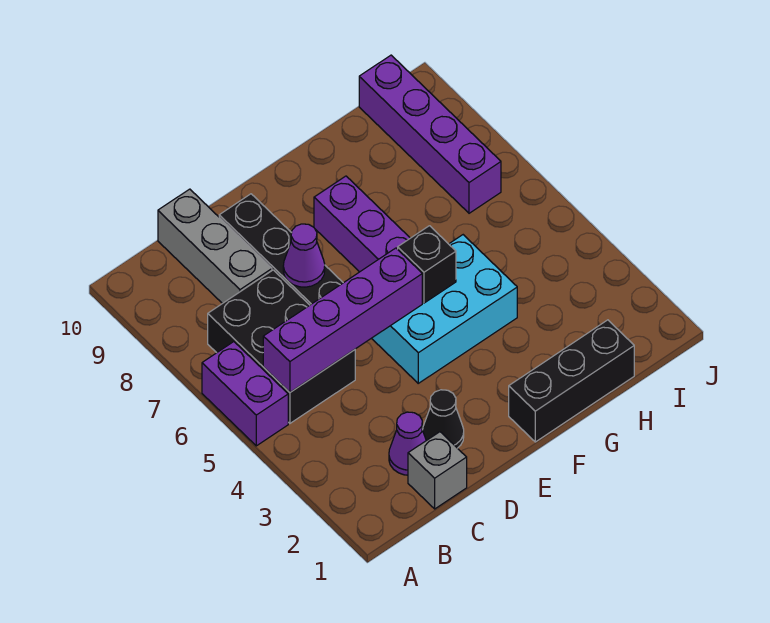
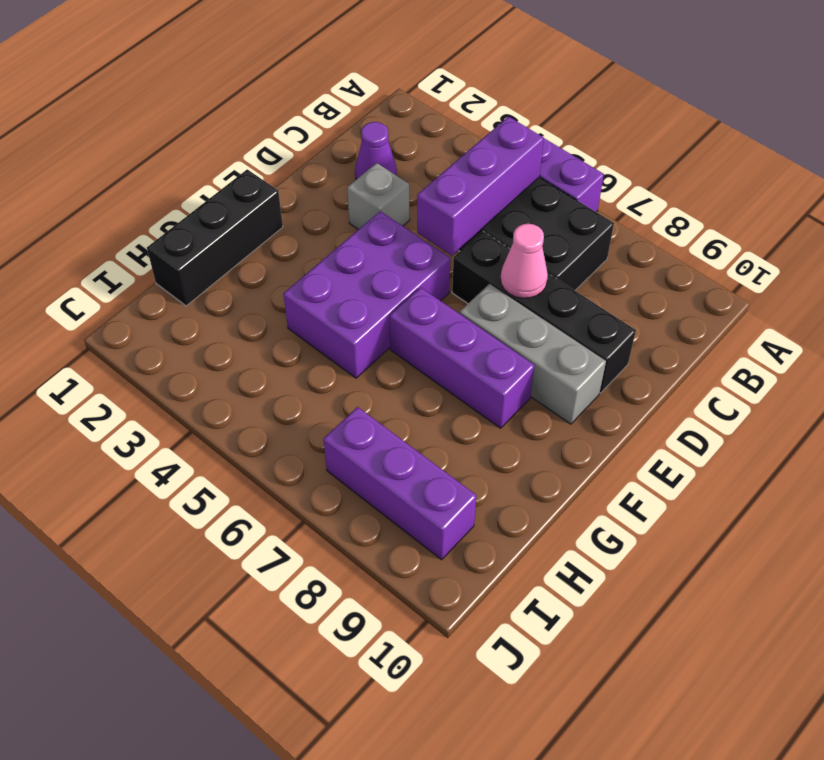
purple 1x4 brick [263,248,422,392] -> purple 1x3 brick [417,117,544,256]
grey 1x1 brick [408,432,467,509] -> grey 1x1 brick moved to [347,163,410,230]
grey 1x3 brick [158,189,272,304] -> grey 1x3 brick moved to [460,284,606,424]
black 1x1 cone [423,390,464,448] -> none
purple 1x1 cone [283,224,325,287] -> pink 1x1 cone [501,224,548,298]
cyan 2x3 brick [372,235,517,383] -> purple 2x3 brick [284,211,450,378]
black 1x1 brick [398,226,456,303] -> none
purple 1x4 brick [359,55,501,213] -> purple 1x3 brick [324,407,476,560]

